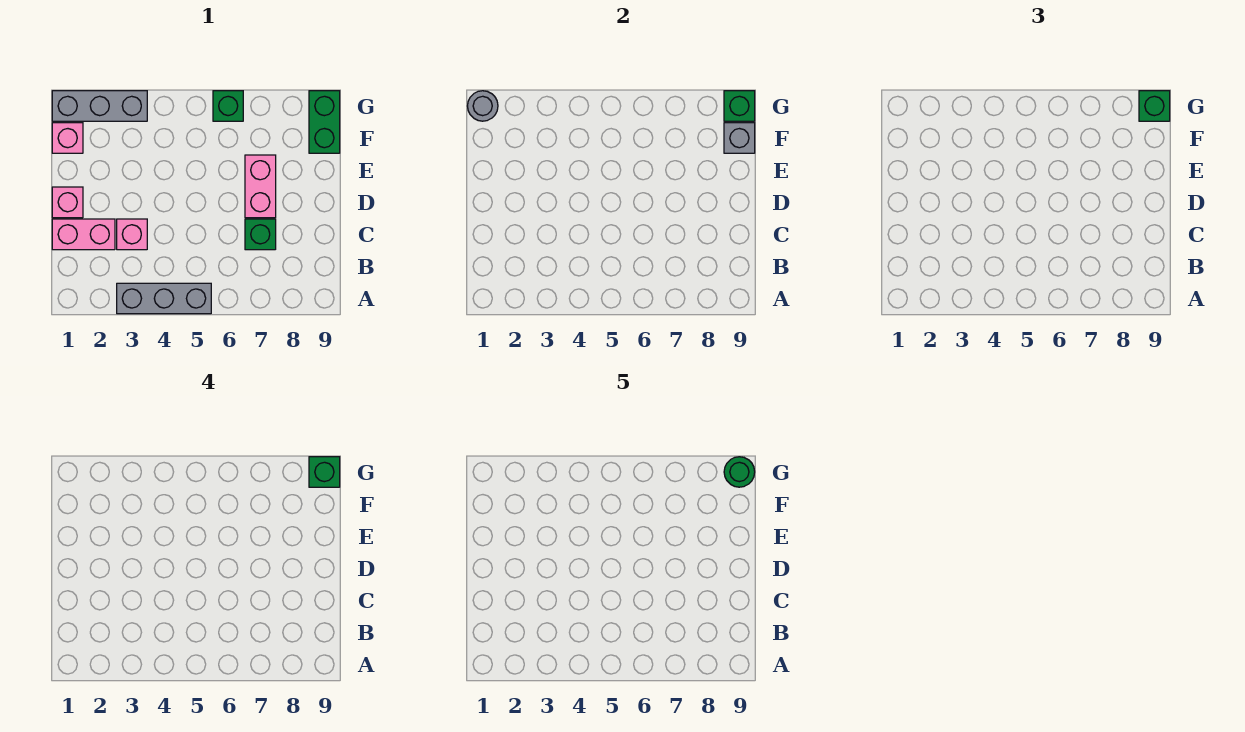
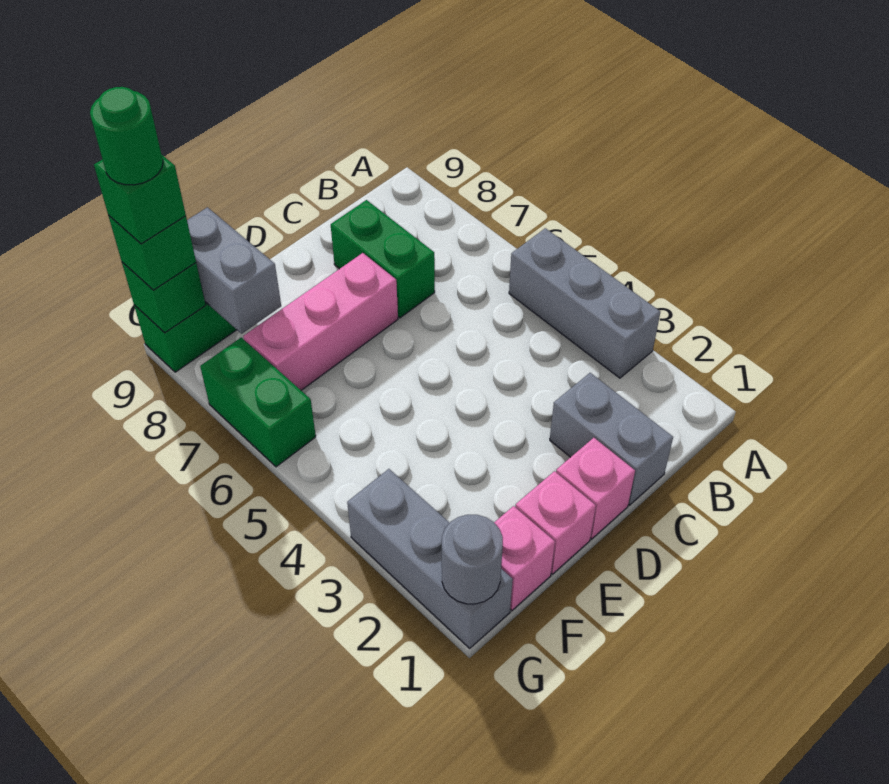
pink 1x2 brick [52,219,115,250] -> grey 1x2 brick [550,373,673,505]
pink 1x1 brick [117,219,147,250] -> pink 1x1 brick moved to [515,471,596,574]
green 1x1 brick [245,219,276,250] -> green 1x2 brick [331,200,435,318]
pink 1x2 brick [245,155,276,218] -> pink 1x3 brick [243,253,398,390]
grey 1x1 brick [724,123,755,153] -> grey 1x2 brick [187,207,281,334]
green 1x1 brick [213,91,243,121] -> green 1x2 brick [200,338,316,467]

